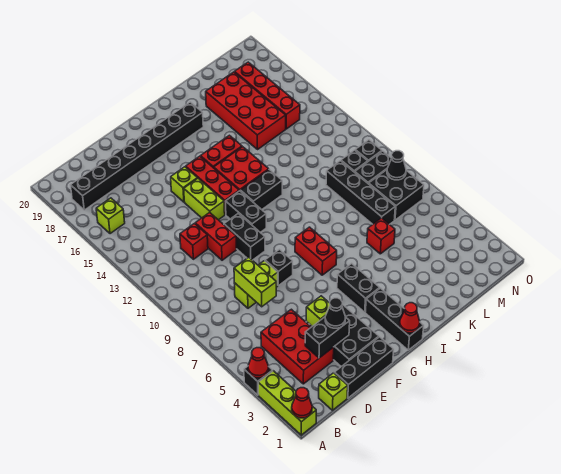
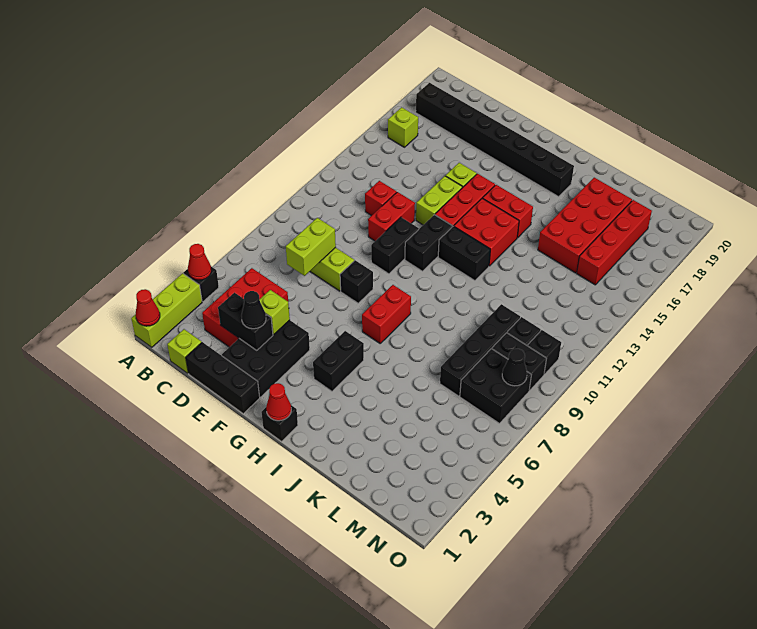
black 1x3 brick [365,288,424,350] -> black 1x1 brick [261,405,298,441]
red 1x1 brick [367,218,395,254] -> none

